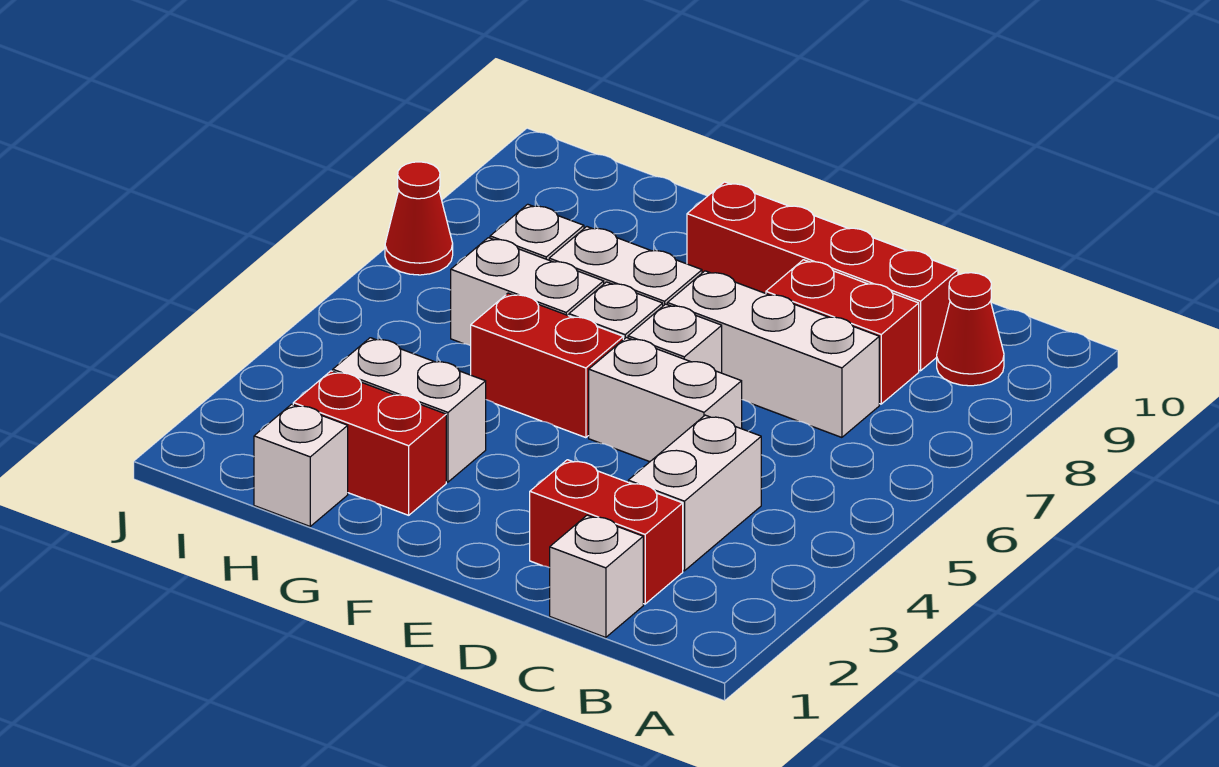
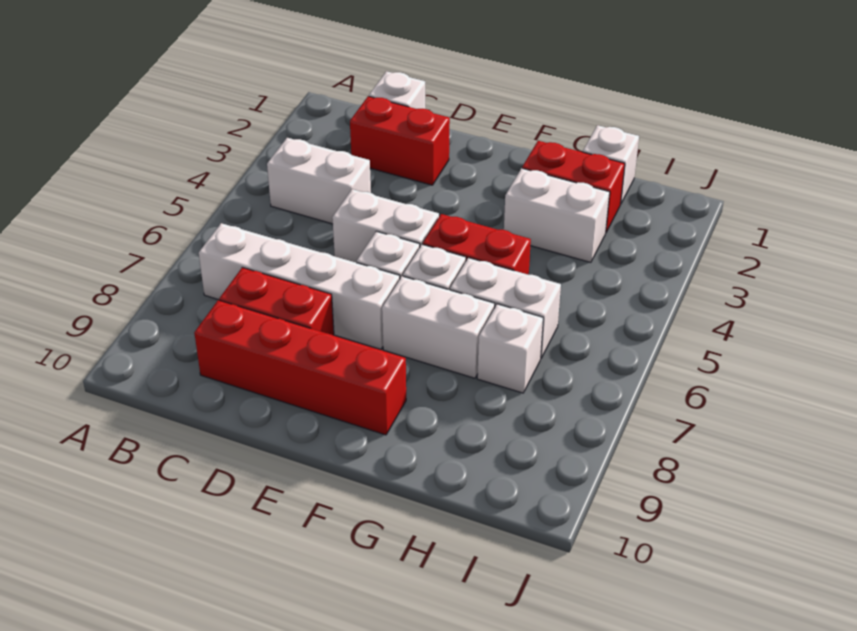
red 1x1 cone [937,273,1004,386] -> none
white 1x2 brick [628,415,761,571] -> white 1x2 brick turned to [267,138,371,224]
white 1x3 brick [667,271,879,437] -> white 1x4 brick [199,223,400,350]
red 1x1 cone [385,162,453,275] -> none

